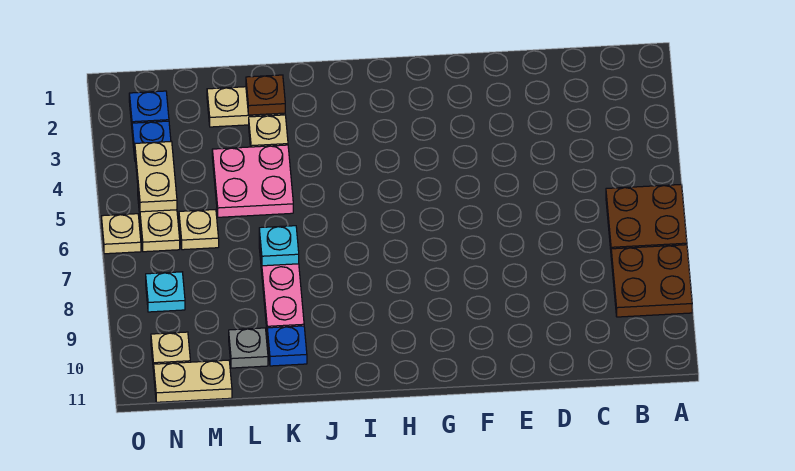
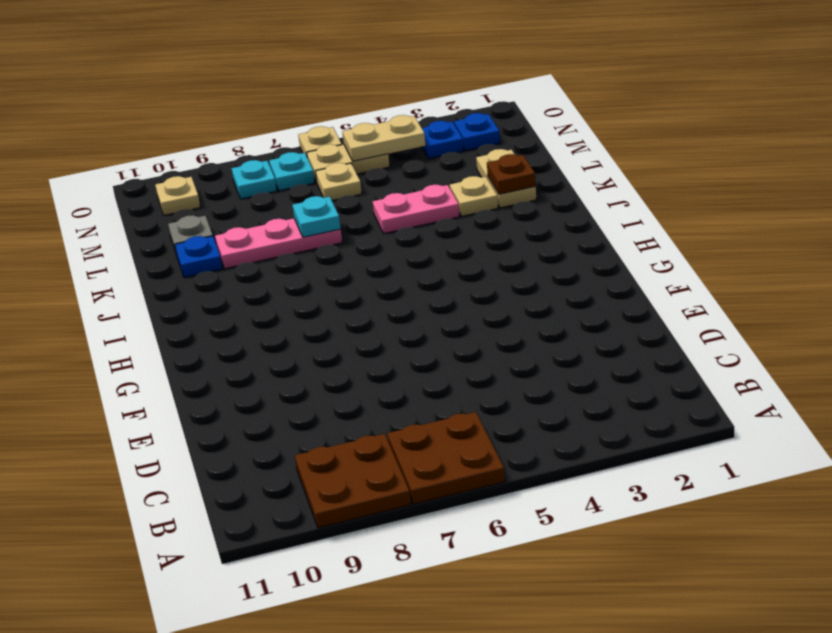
pink 2x2 plate [212,145,293,217] -> pink 1x2 plate [373,185,460,234]
tan 1x2 plate [154,360,232,402] -> none
none -> cyan 1x1 plate [269,152,315,191]

